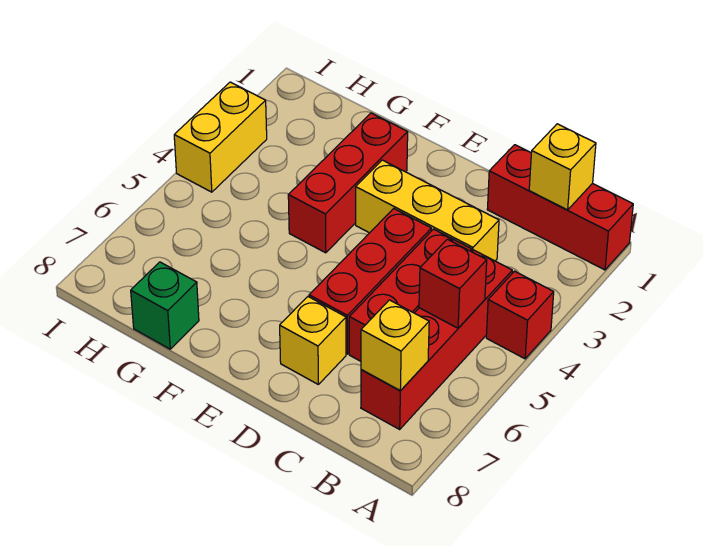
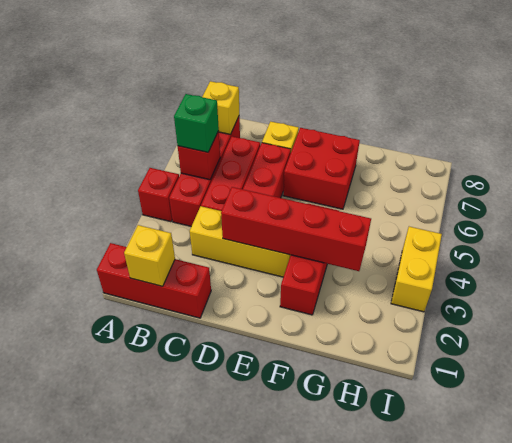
none -> red 1x4 brick [221,187,371,271]
none -> red 2x2 brick [283,128,360,209]
green 1x1 brick [131,262,199,349] -> green 1x1 brick moved to [174,94,219,152]

